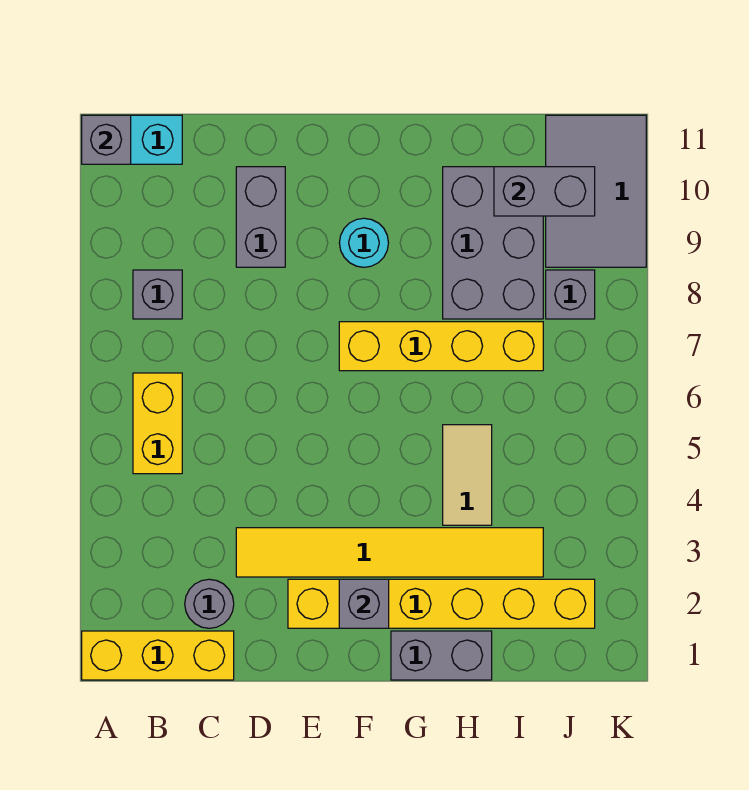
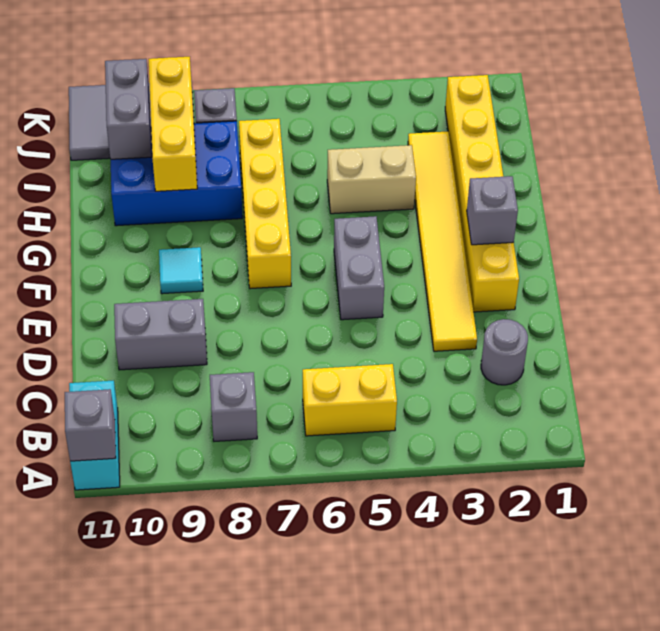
yellow 1x3 brick [82,631,234,680] -> yellow 1x3 brick moved to [149,57,197,191]
cyan 1x1 round brick [339,218,388,267] -> cyan 1x1 tile [159,247,203,294]
grey 1x2 brick [391,631,492,680] -> grey 1x2 brick moved to [334,216,384,320]
tan 1x2 tile [443,425,492,525] -> tan 1x2 brick [327,145,416,214]
grey 2x3 brick [443,167,543,319] -> blue 2x3 brick [111,121,242,226]

